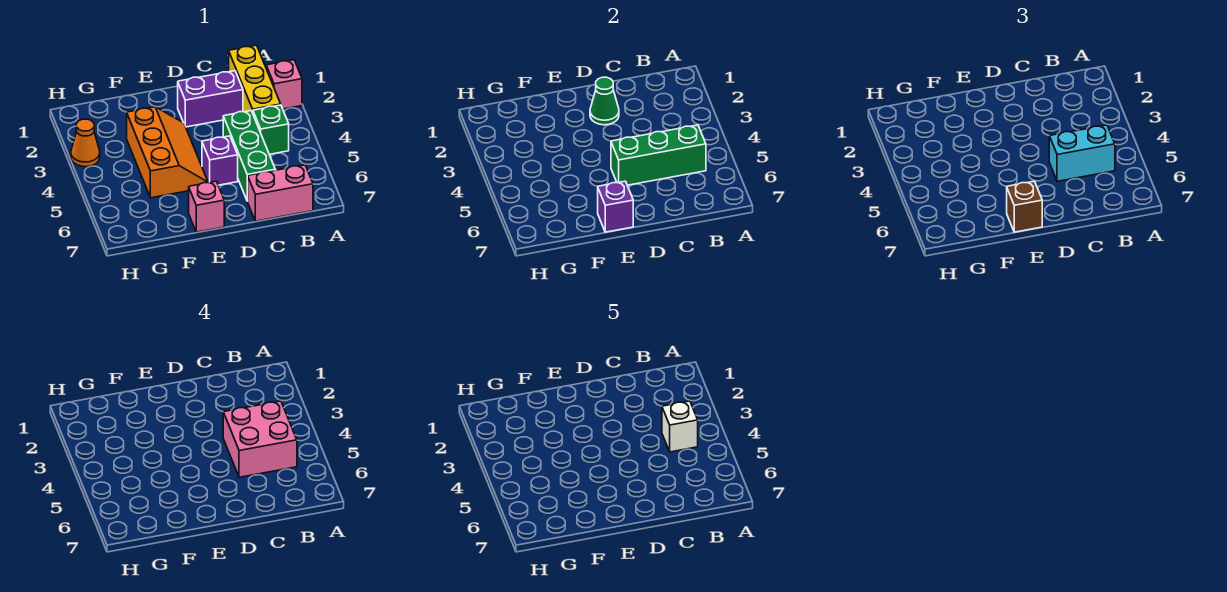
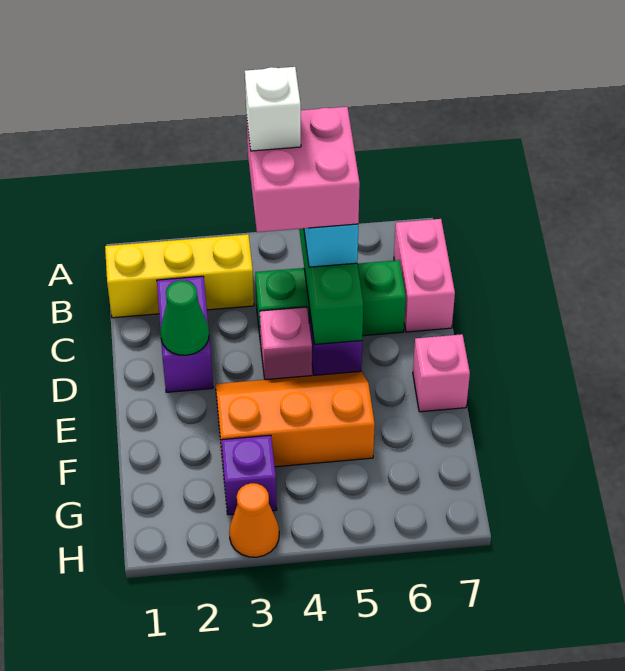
pink 1x1 brick [266,60,302,109] -> pink 1x1 brick moved to [260,307,312,380]
green 1x1 brick [253,105,289,154] -> none
purple 1x1 brick [598,181,633,232] -> purple 1x1 brick moved to [221,435,277,515]
brown 1x1 brick [1007,181,1042,232] -> none

